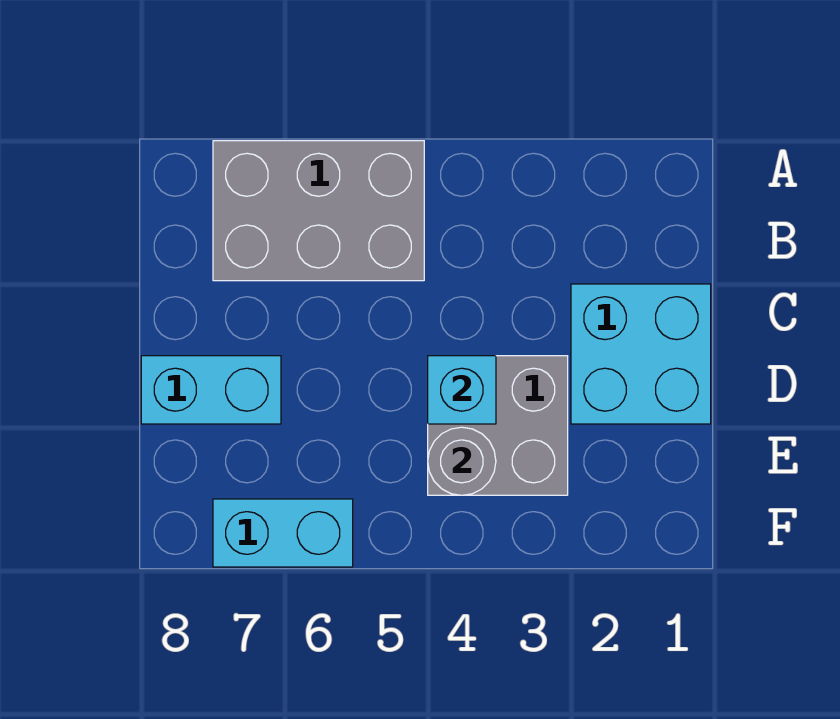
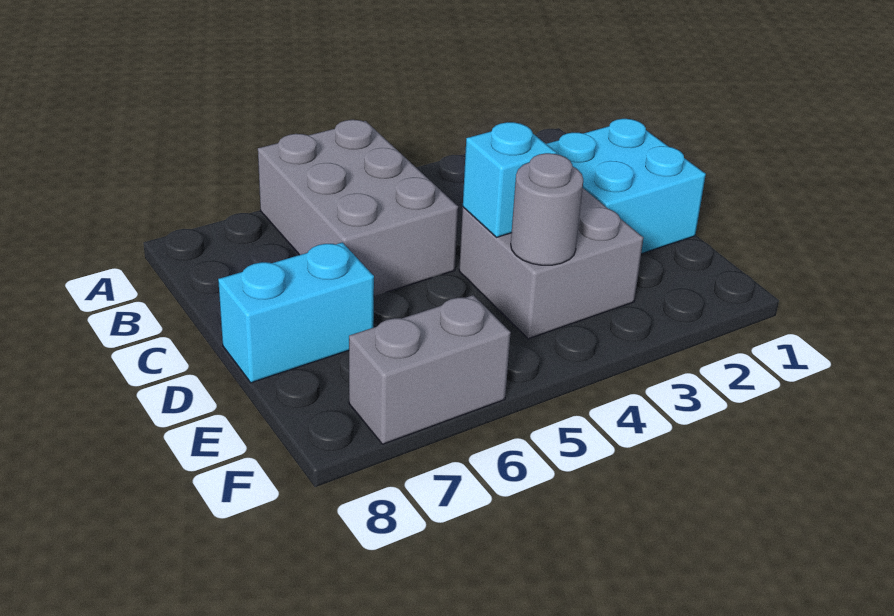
grey 2x3 brick [213,141,424,281] -> grey 2x3 brick turned to [258,120,458,296]
cyan 1x2 brick [213,499,353,567] -> grey 1x2 brick [349,295,511,444]

